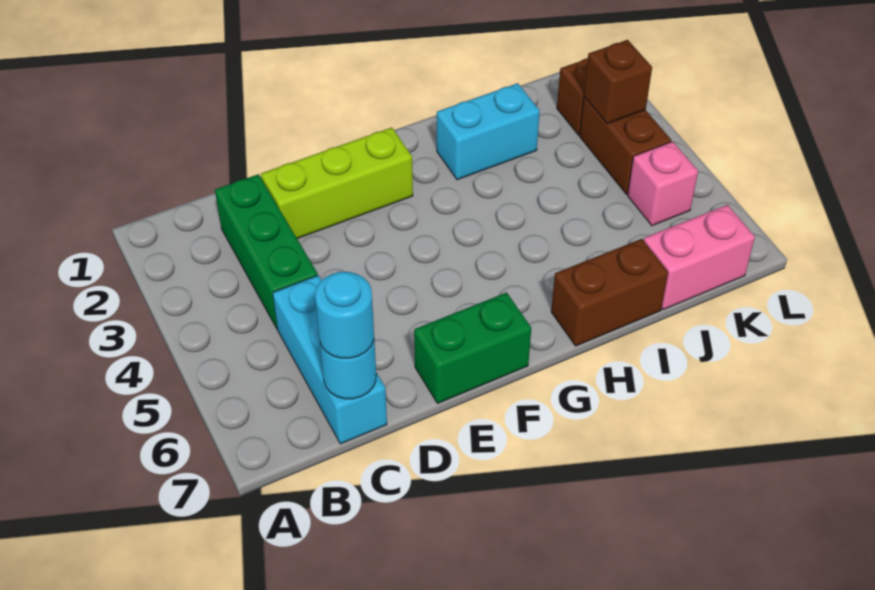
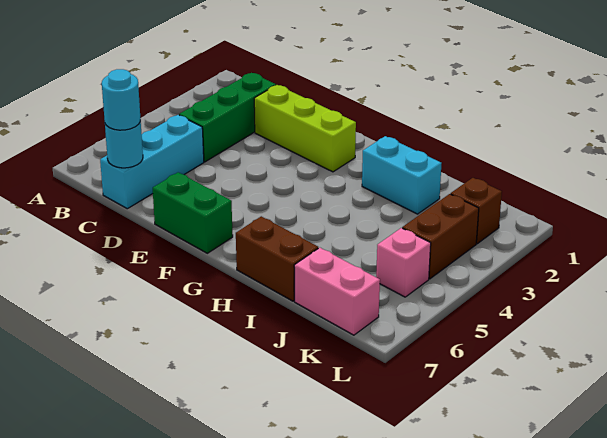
brown 1x1 brick [584,40,652,124] -> none

